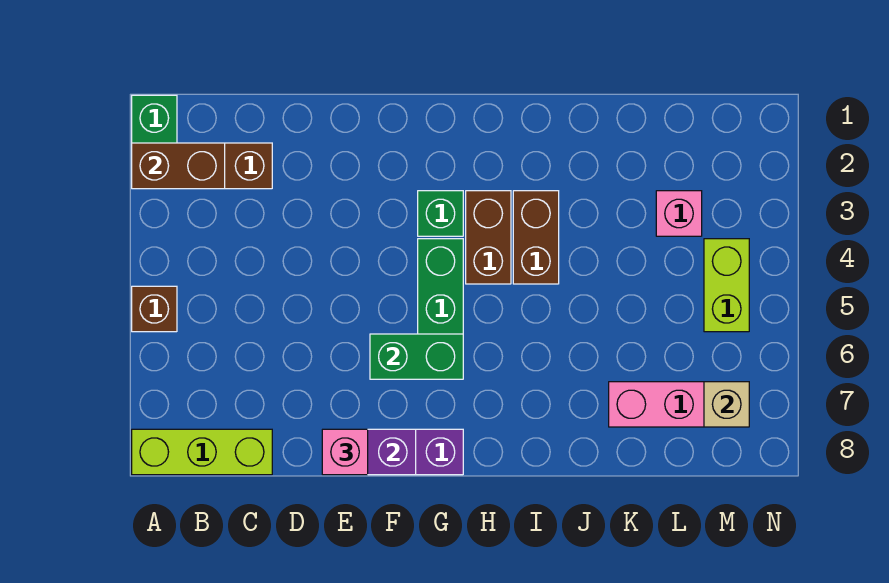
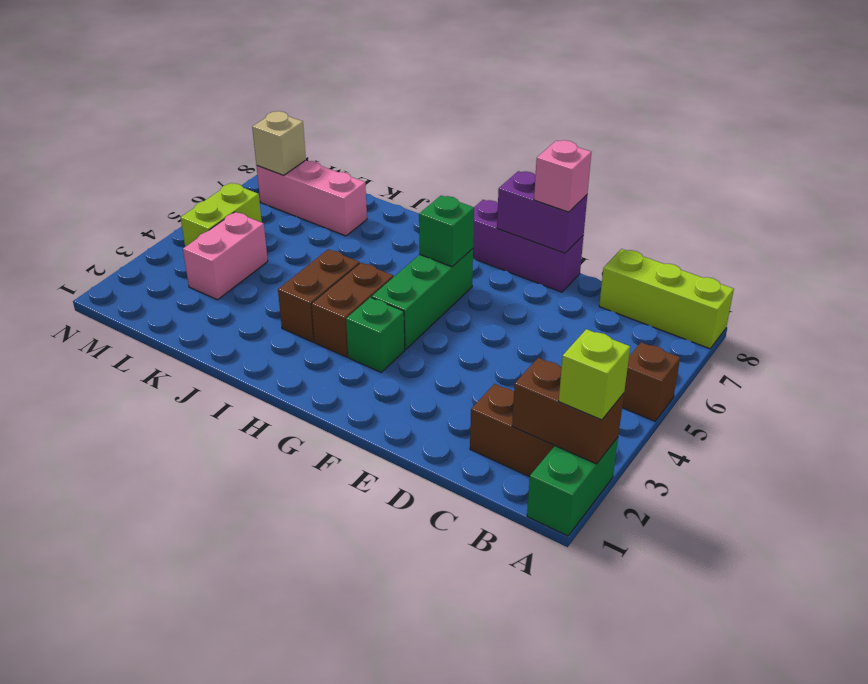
none -> lime 1x1 brick [559,329,630,420]
green 1x2 brick [370,334,463,379] -> green 1x1 brick [419,196,474,267]
pink 1x1 brick [656,191,702,236] -> pink 1x2 brick [183,212,268,300]

